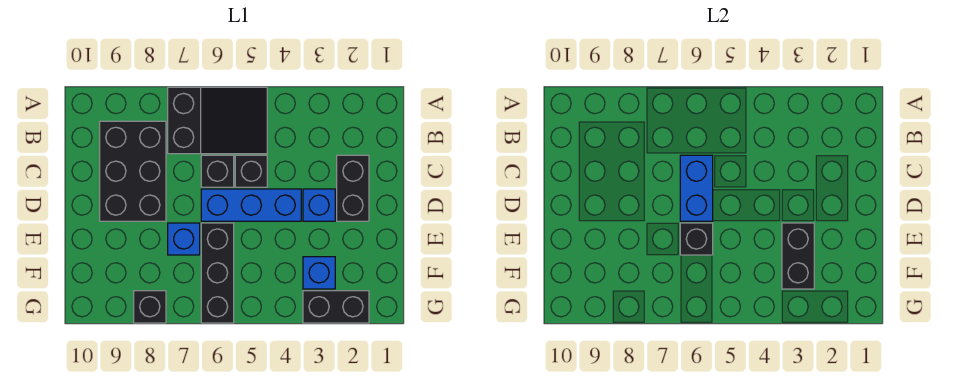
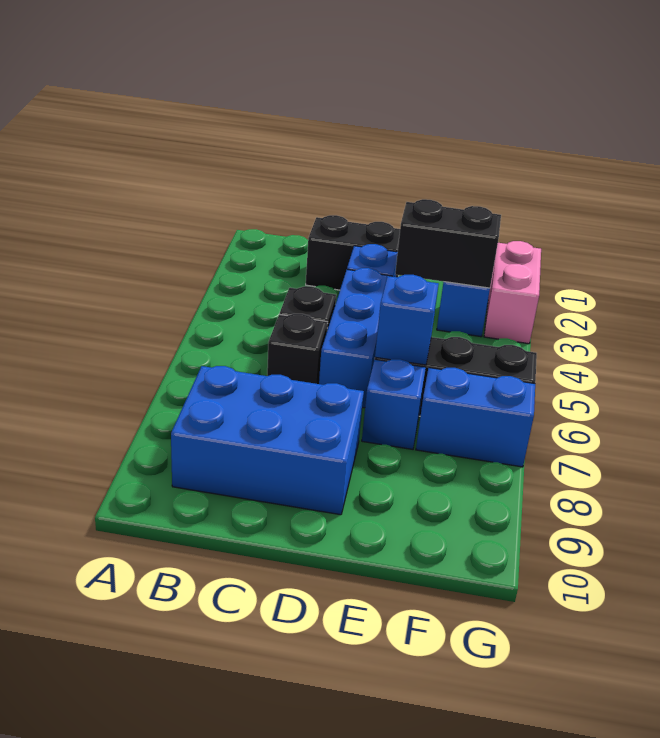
black 2x3 slope [168,87,267,154] -> none
black 2x3 brick [100,121,166,221] -> blue 2x3 brick [171,366,364,515]
blue 1x2 brick [680,155,713,221] -> blue 1x2 brick moved to [416,368,535,467]
black 1x1 brick [680,223,713,255] -> blue 1x1 brick [375,275,439,365]
black 1x2 brick [303,291,369,323] -> pink 1x2 brick [484,241,541,344]
black 1x1 brick [134,291,166,323] -> none

